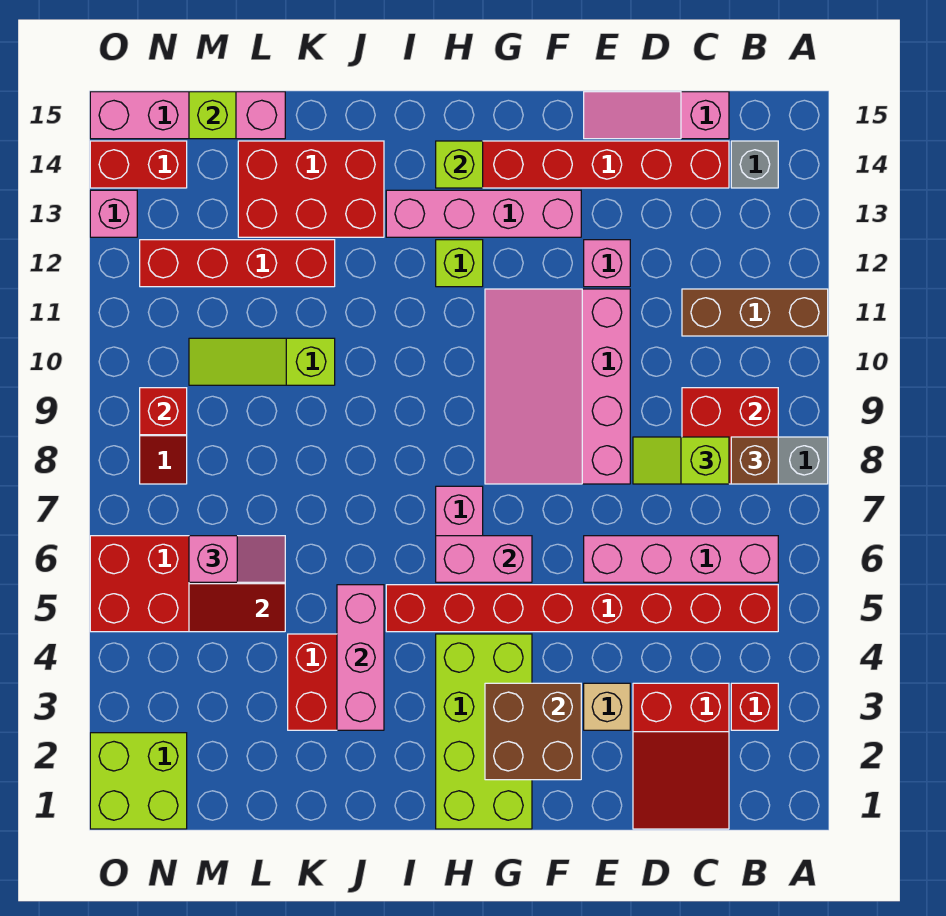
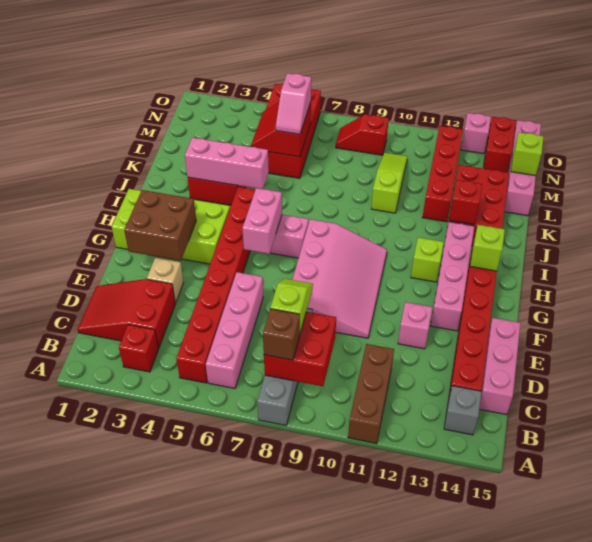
pink 1x3 slope [584,92,729,139] -> pink 1x3 brick [479,318,520,415]
pink 3x4 slope [485,289,630,484] -> pink 3x4 slope turned to [292,219,387,338]
lime 2x2 brick [90,733,187,829] -> none
red 1x1 brick [140,388,187,435] -> red 1x1 brick moved to [449,180,482,225]

